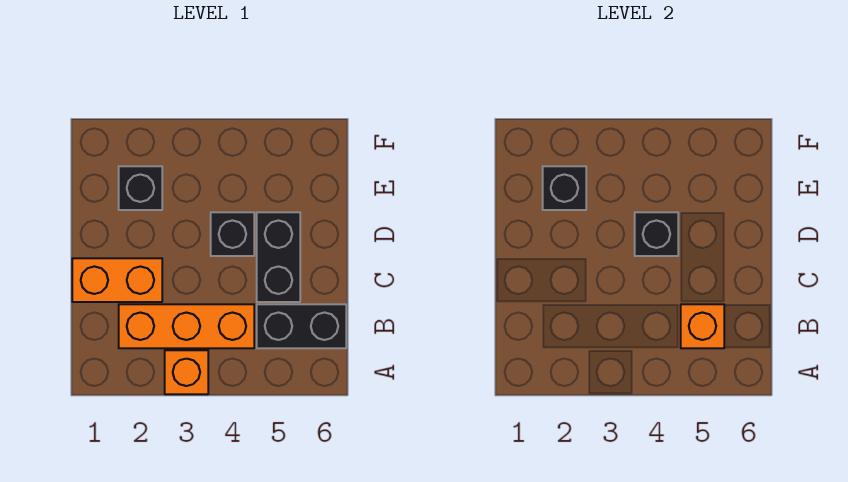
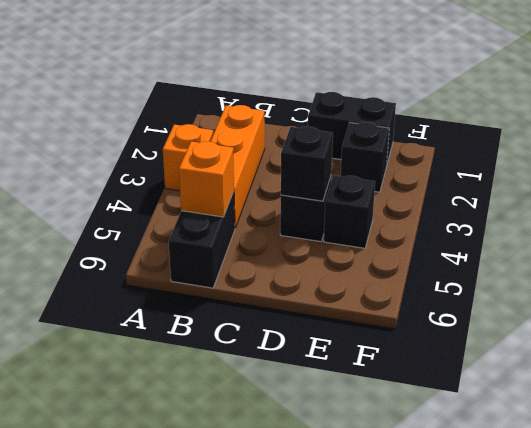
orange 1x2 brick [72,258,162,302] -> none
black 1x2 brick [257,212,300,302] -> black 1x2 brick moved to [308,92,396,163]
black 1x1 brick [543,166,586,210] -> black 1x1 brick moved to [324,175,375,248]

